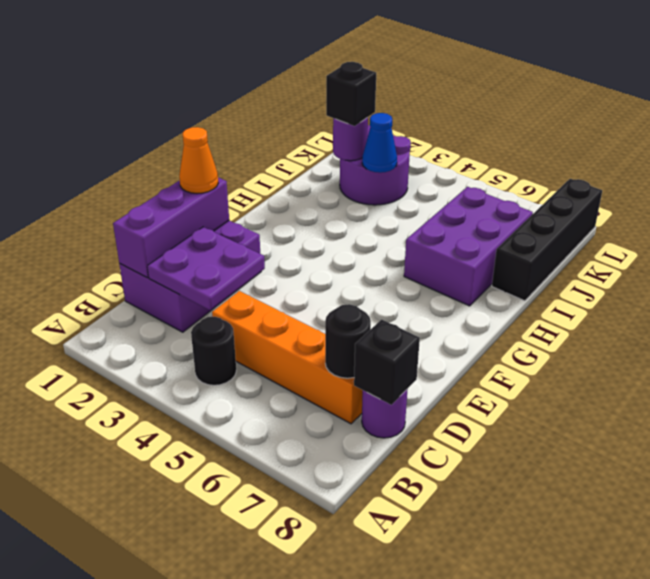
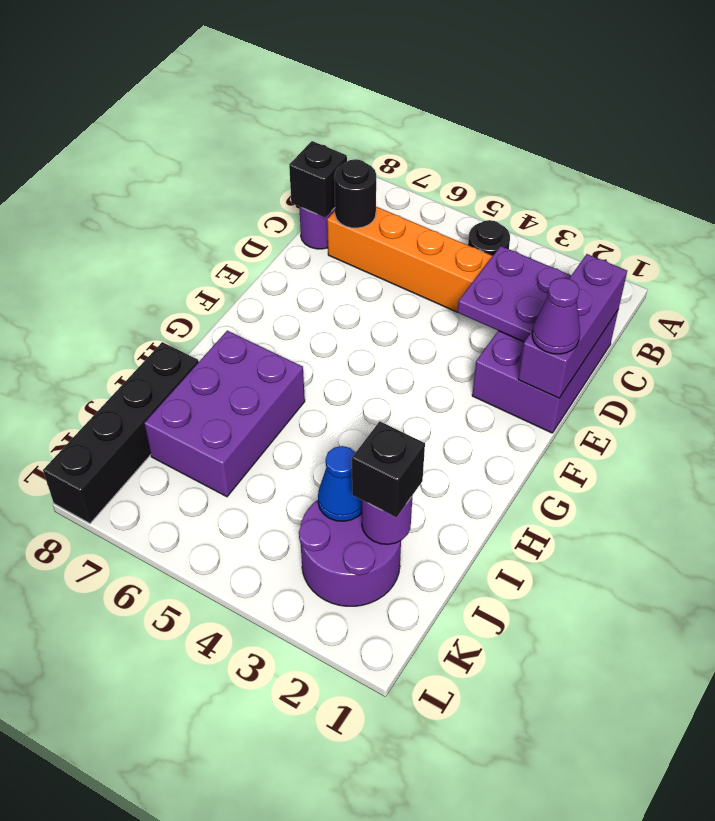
orange 1x1 cone [179,127,218,194] -> purple 1x1 cone [532,278,580,354]

